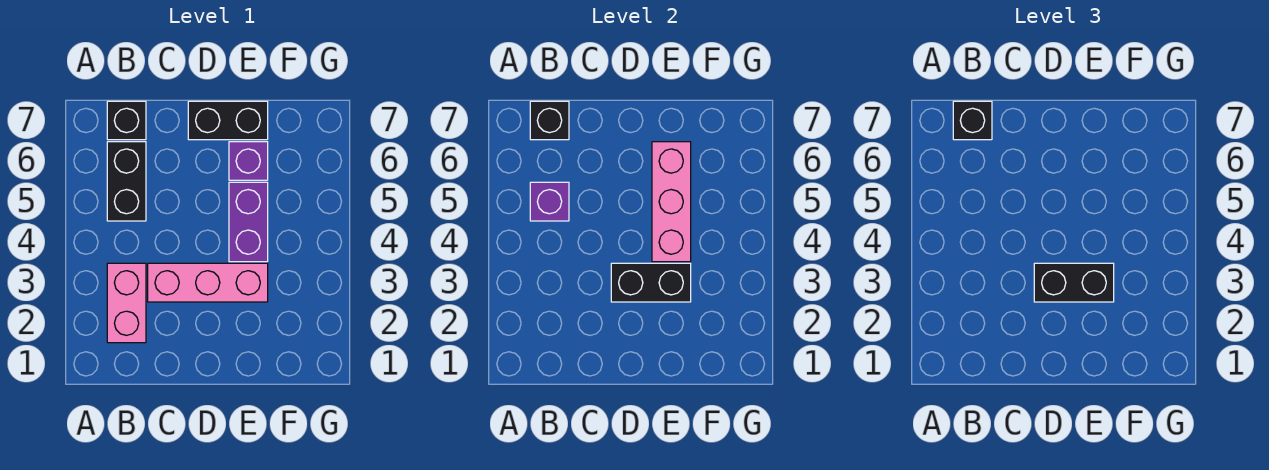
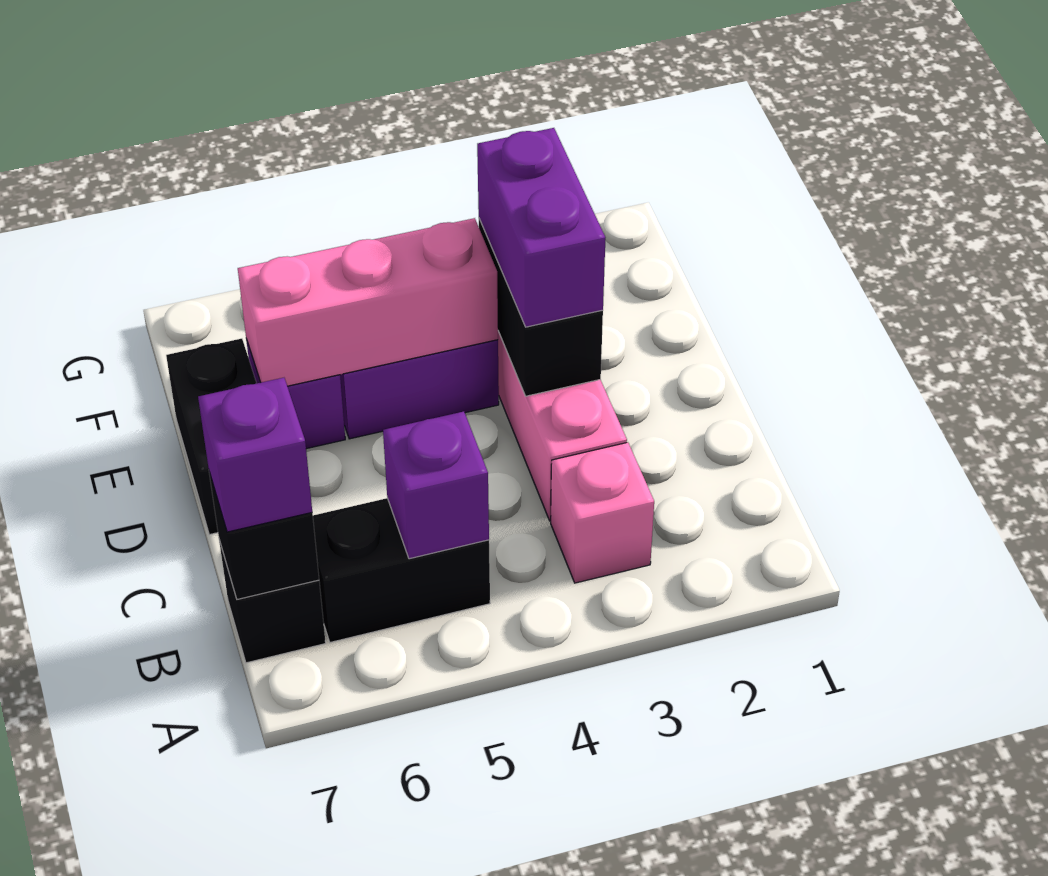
pink 1x2 brick [107,263,146,343] -> pink 1x1 brick [551,442,654,583]
black 1x1 brick [953,101,992,140] -> purple 1x1 brick [198,378,312,532]
black 1x2 brick [1034,263,1114,302] -> purple 1x2 brick [477,128,606,327]

